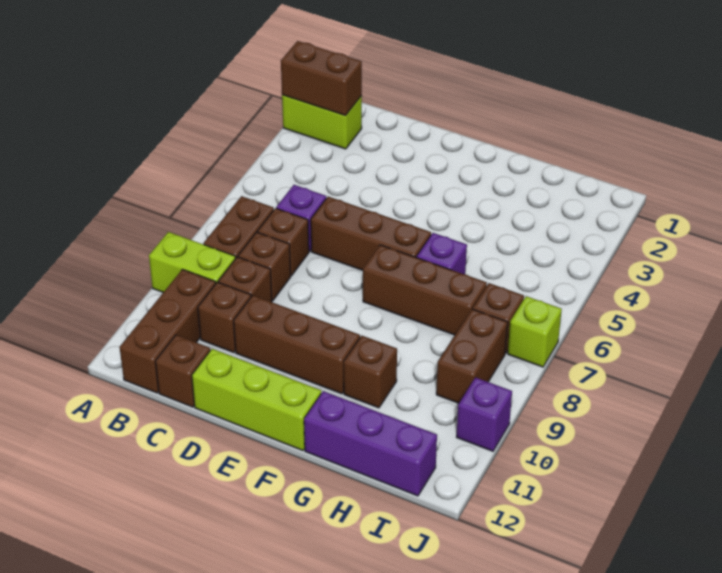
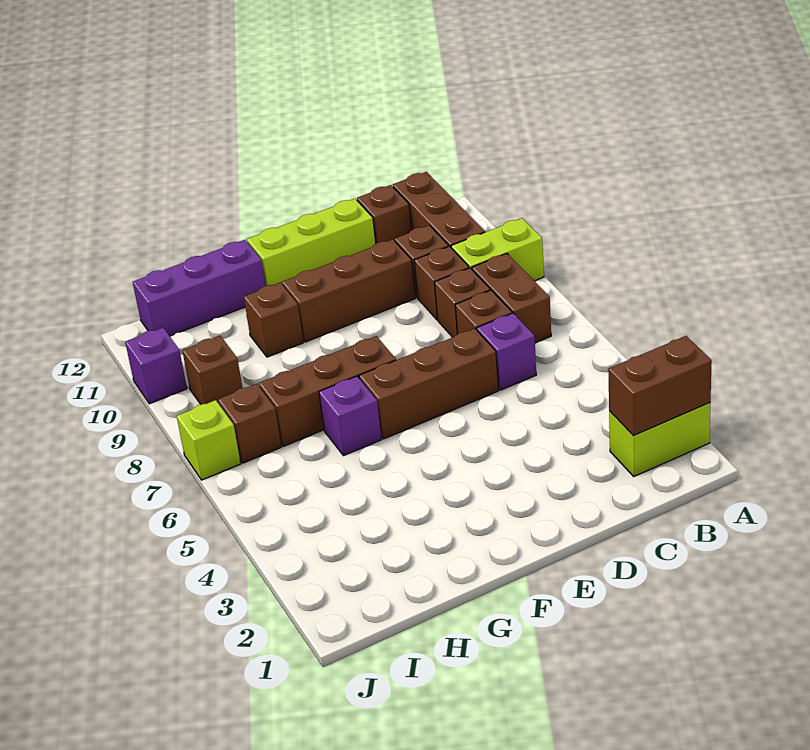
brown 1x2 brick [436,309,508,403] -> brown 1x1 brick [182,336,242,404]

